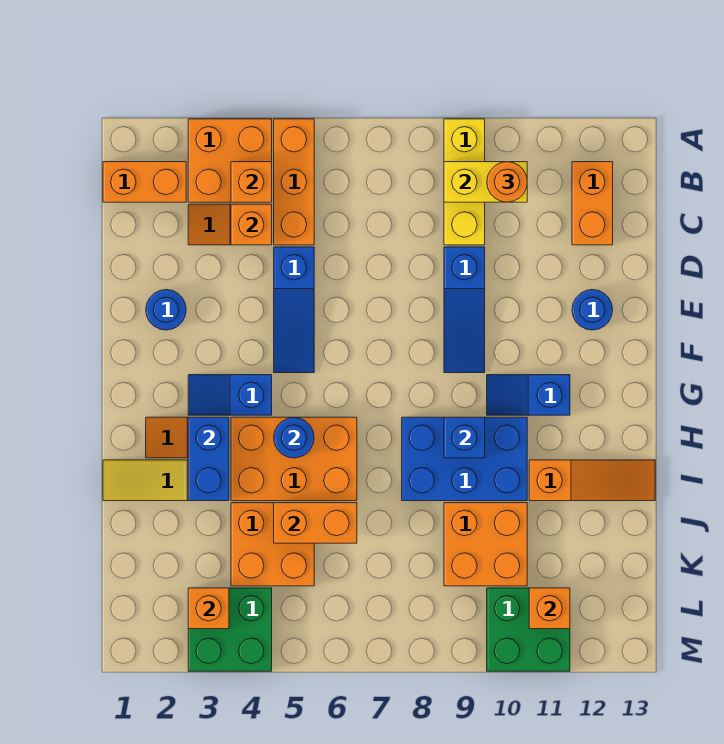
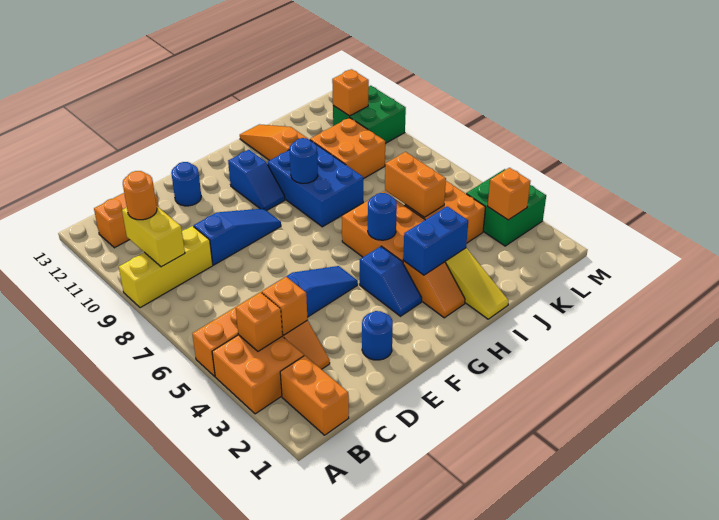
blue 1x1 brick [444,417,485,458] -> blue 1x1 round brick [290,138,318,183]

